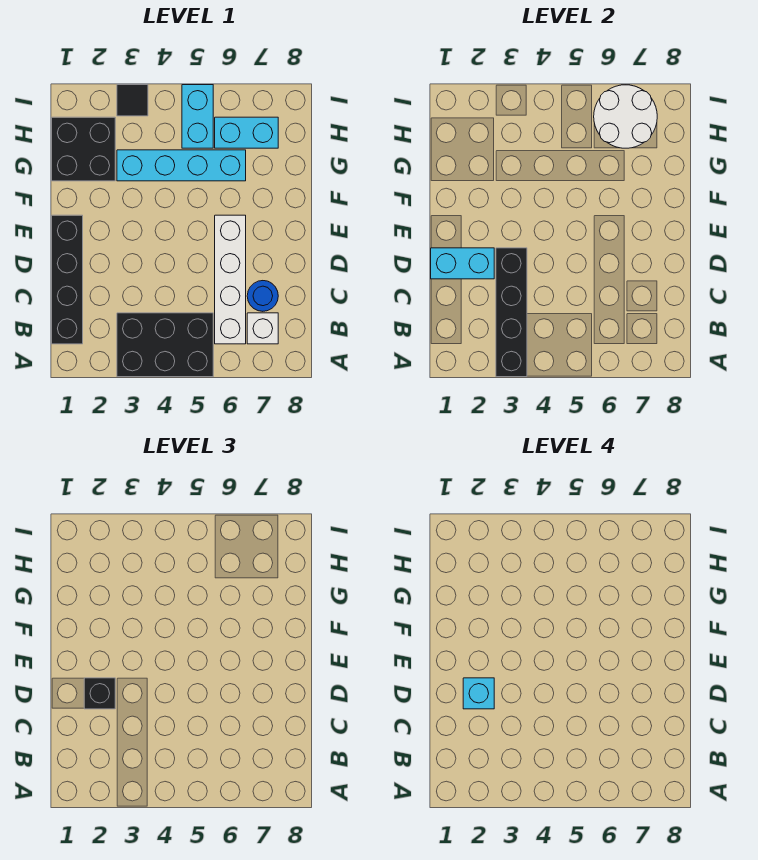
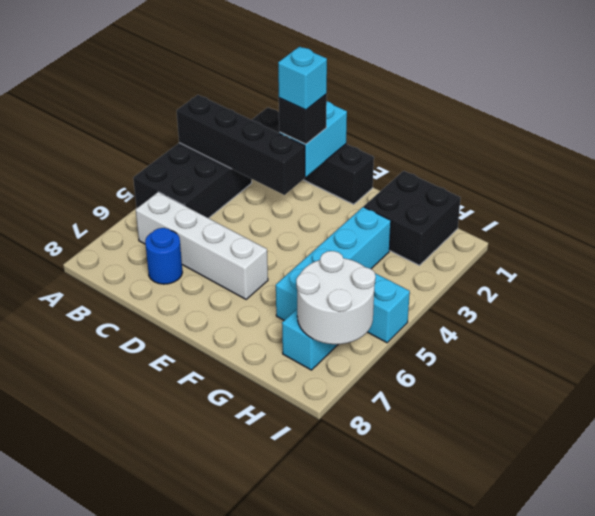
white 1x1 brick [247,313,278,344] -> none
black 1x1 tile [117,85,148,116] -> none

